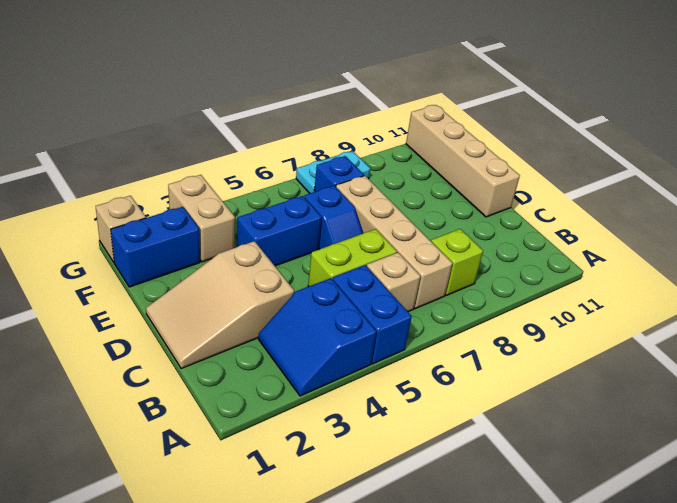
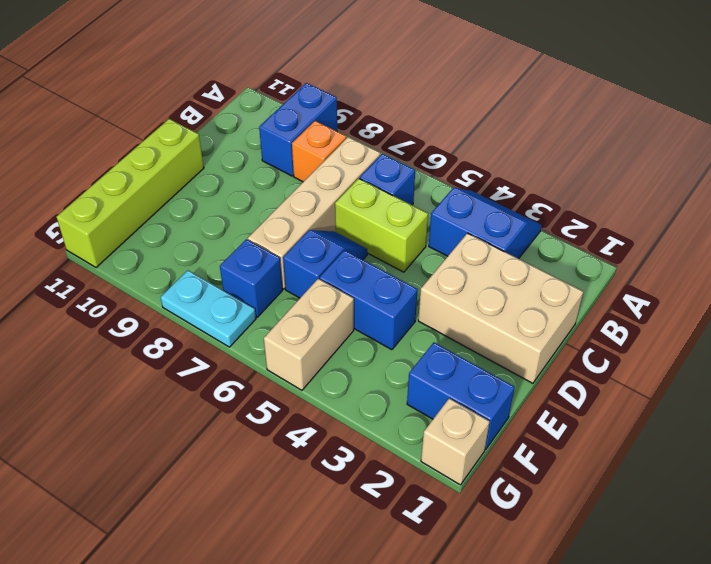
blue 2x2 slope [258,278,376,396] -> blue 2x2 slope turned to [429,188,542,259]
blue 1x2 brick [333,265,412,364] -> blue 1x2 brick moved to [259,83,337,176]
tan 1x1 brick [367,253,421,312] -> blue 1x1 brick [360,154,415,205]
lime 1x1 brick [431,229,483,295] -> orange 1x1 brick [292,121,346,182]
tan 2x3 slope [146,241,294,369] -> tan 2x3 brick [418,233,583,383]
tan 1x4 brick [406,105,520,217] -> lime 1x4 brick [57,119,204,268]
tan 1x2 brick [168,175,235,262] -> tan 1x2 brick moved to [264,279,354,390]

